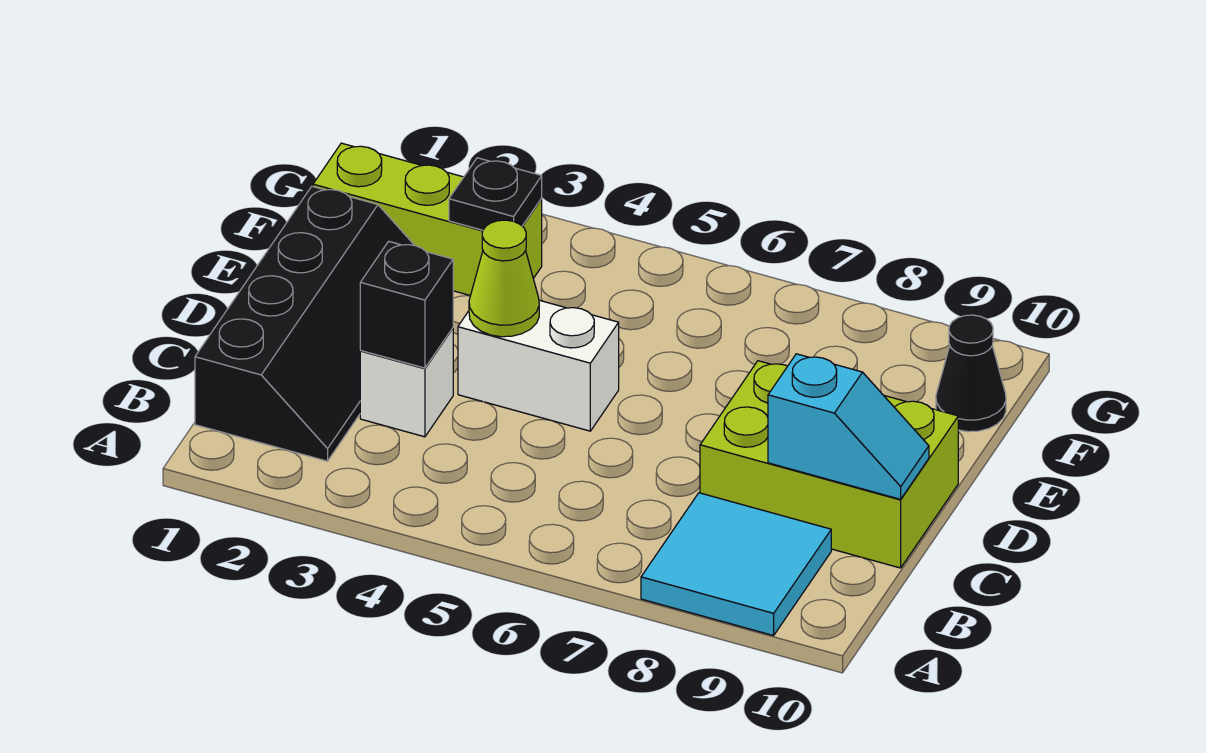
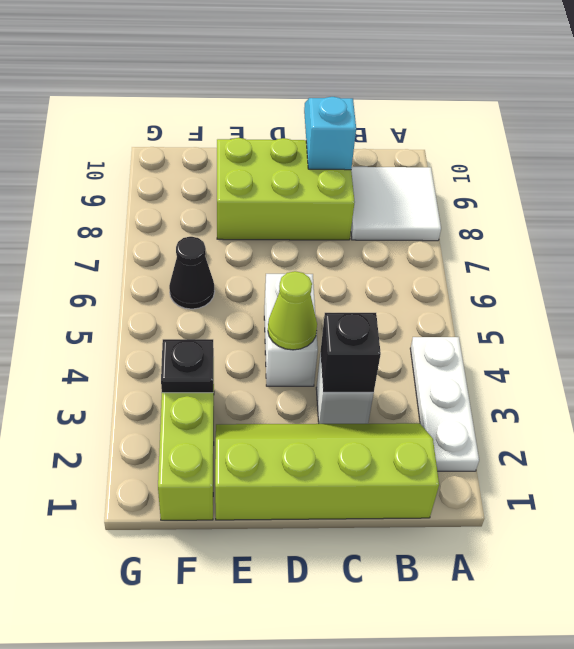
none -> white 1x3 plate [410,337,479,471]
cyan 2x2 tile [641,493,831,636] -> white 2x2 tile [351,167,441,241]
black 2x4 slope [195,186,414,461] -> lime 2x4 slope [215,423,439,520]
lime 2x3 brick [700,361,958,568] -> lime 2x3 brick turned to [217,138,354,240]
black 1x1 cone [936,315,1006,432] -> black 1x1 cone moved to [169,237,215,309]

